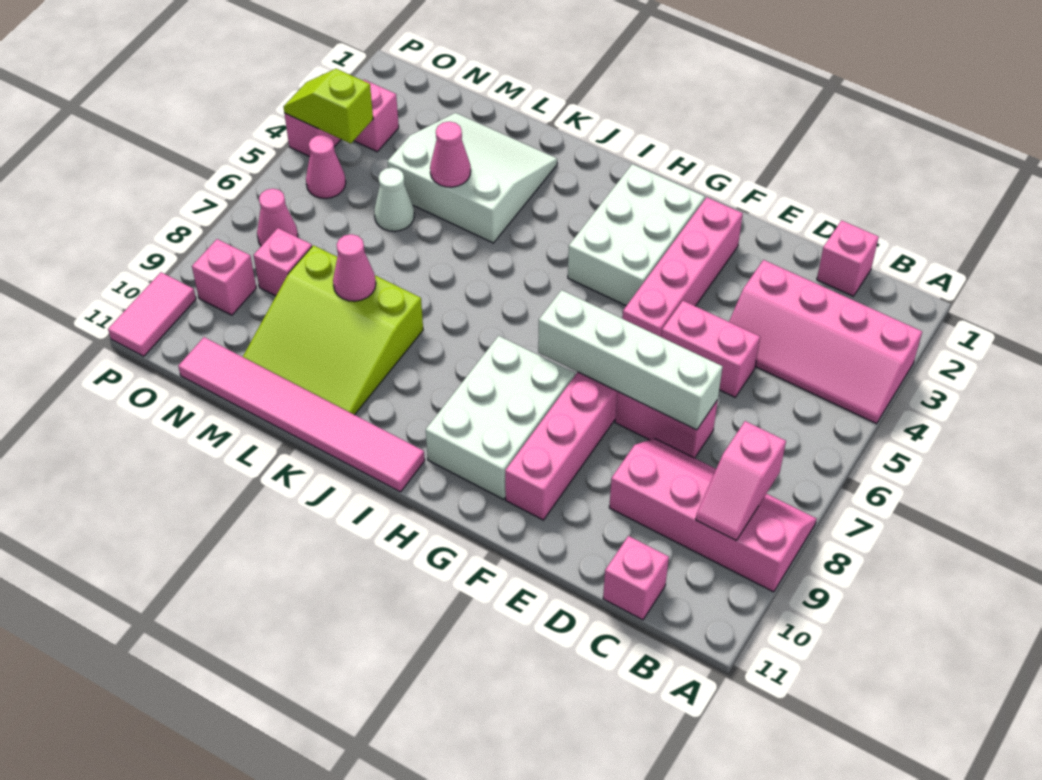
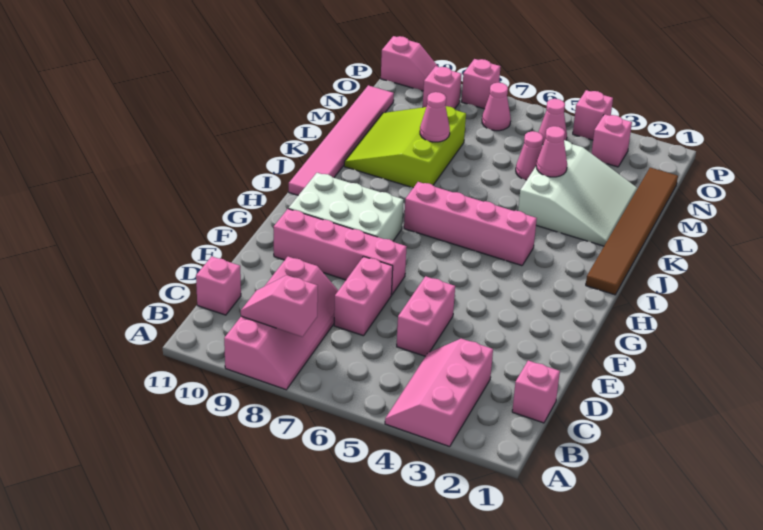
pink 2x4 slope [729,260,922,424] -> pink 2x3 slope [385,339,493,447]
white 1x4 brick [538,290,723,430] -> none
pink 1x4 brick [622,197,743,337] -> pink 1x4 brick moved to [404,182,537,266]
white 2x3 brick [568,164,705,306] -> none
none -> brown 1x6 tile [586,168,678,295]
white 1x1 cone [374,168,414,231] -> pink 1x1 cone [516,131,543,180]
pink 1x1 brick [254,228,312,296] -> pink 1x1 brick moved to [461,59,500,109]
lime 1x2 slope [283,69,373,144] -> none
pink 1x2 tile [108,272,196,356] -> pink 1x2 slope [381,36,438,91]

